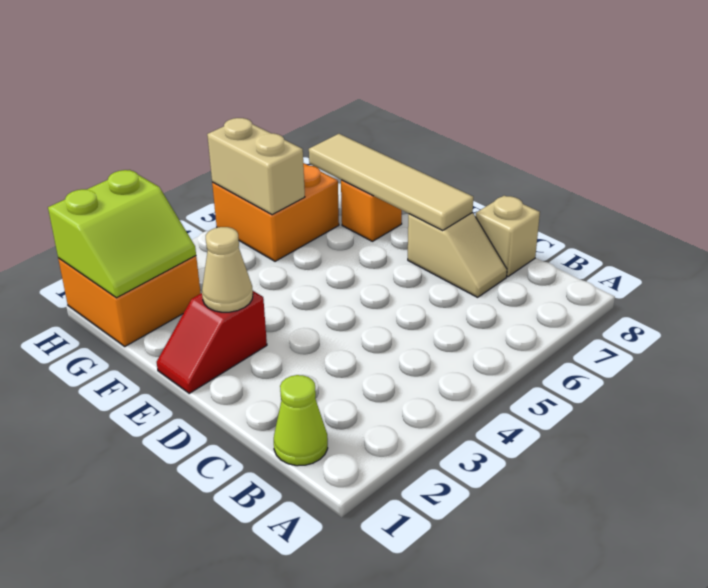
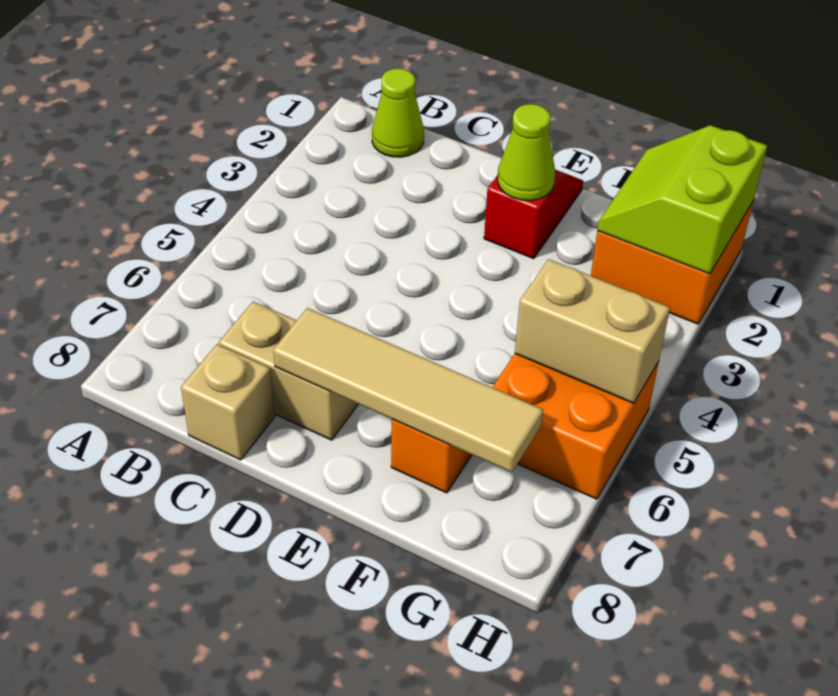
tan 1x2 slope [408,213,507,297] -> tan 1x2 brick [219,302,358,440]
tan 1x1 cone [202,227,253,312] -> lime 1x1 cone [498,104,555,200]

